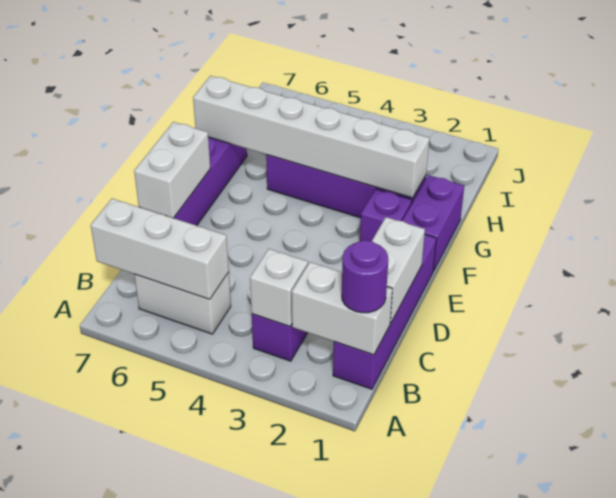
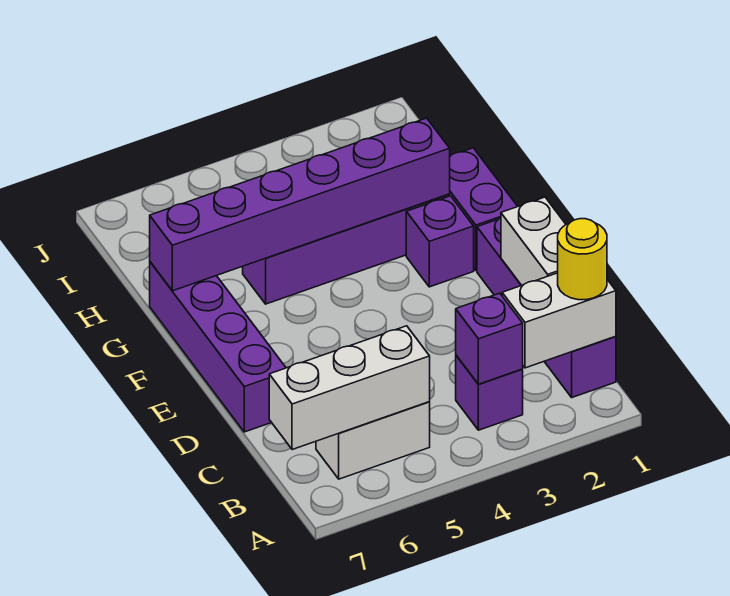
purple 1x1 round brick [342,240,388,313] -> yellow 1x1 round brick [558,219,607,300]
white 1x1 brick [250,249,308,326] -> purple 1x1 brick [456,293,523,384]
white 1x2 brick [134,122,210,218] -> none
white 1x6 brick [193,76,429,198] -> purple 1x6 brick [150,118,450,291]

